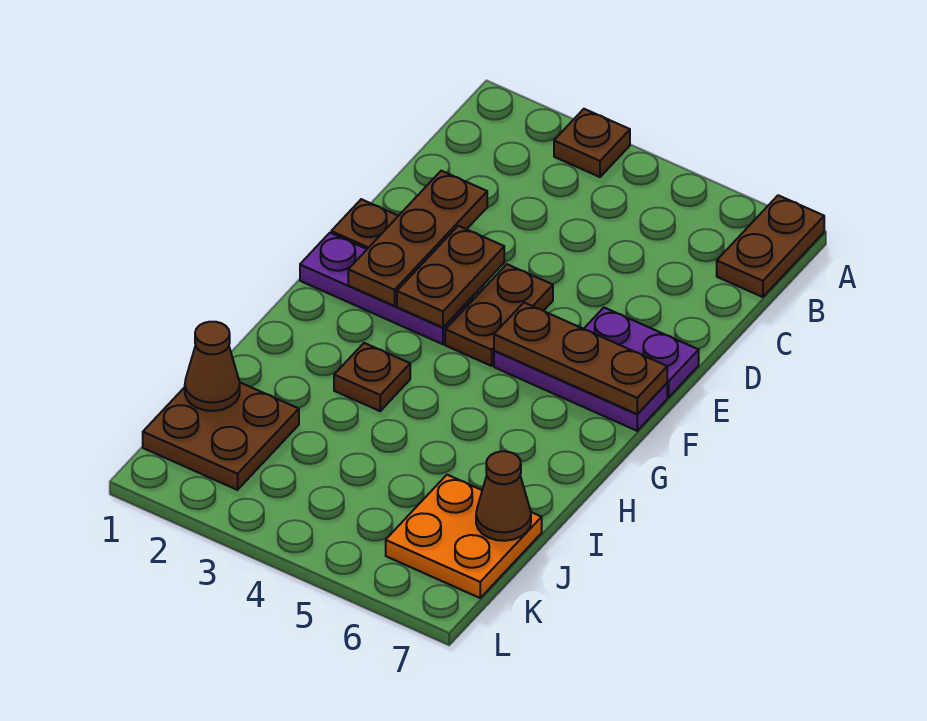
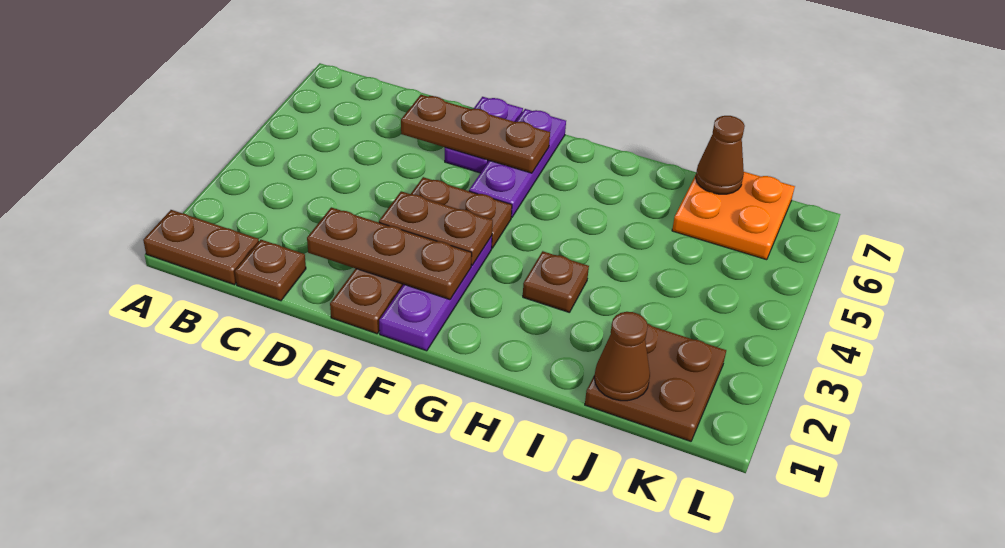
brown 1x1 plate [554,109,630,177] -> brown 1x1 plate moved to [235,240,306,301]
brown 1x2 plate [717,195,824,297] -> brown 1x2 plate moved to [143,210,259,285]
brown 1x3 plate [494,303,667,414] -> brown 1x3 plate turned to [401,95,550,173]

